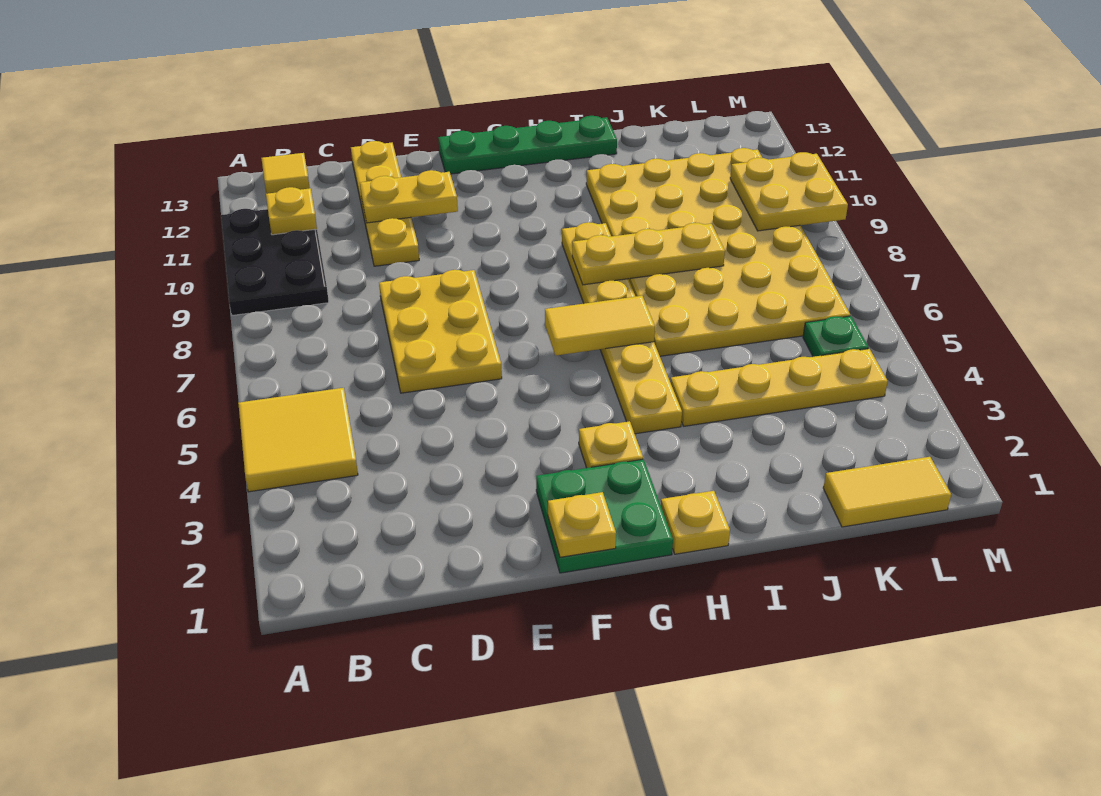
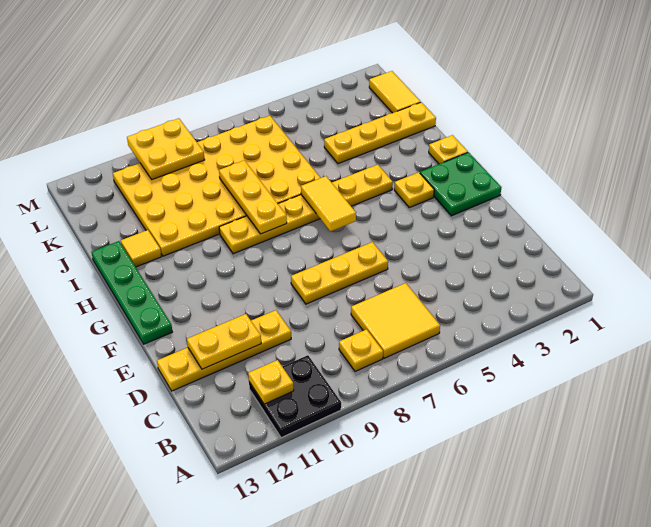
yellow 2x2 tile [238,388,358,492] -> yellow 2x2 tile moved to [351,283,440,358]
black 2x3 plate [221,209,329,315] -> black 2x2 plate [249,355,341,438]
yellow 1x1 tile [261,153,310,194] -> yellow 1x1 tile moved to [121,230,161,267]
yellow 2x3 plate [379,270,502,393] -> yellow 1x3 plate [291,242,388,304]
yellow 1x2 plate [360,170,458,223] -> yellow 1x2 plate turned to [187,314,261,369]
yellow 1x1 plate [548,492,616,557] -> yellow 1x1 plate moved to [339,329,383,371]
yellow 1x4 plate [670,349,888,426] -> yellow 1x4 plate turned to [324,102,436,164]
green 1x1 plate [803,316,869,357] -> none

